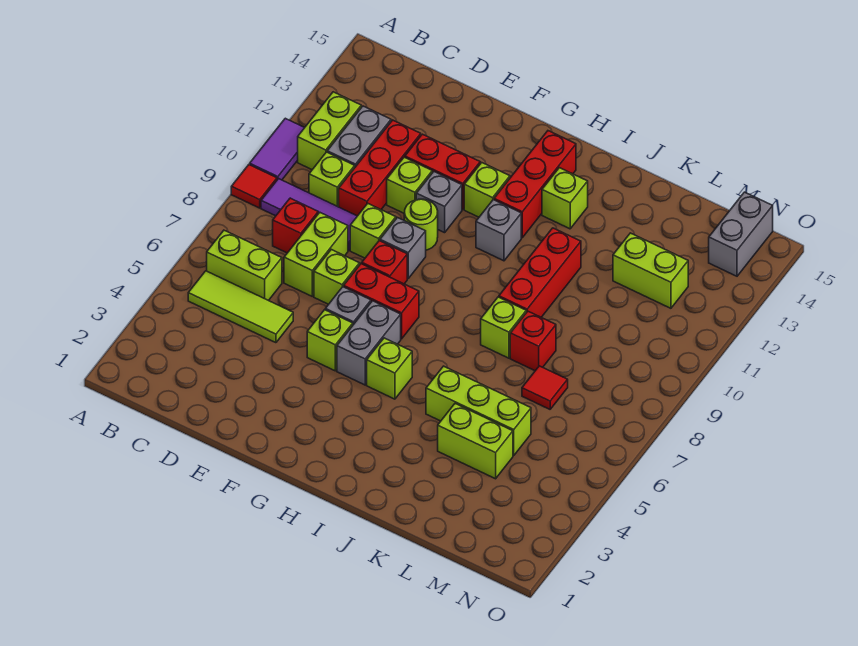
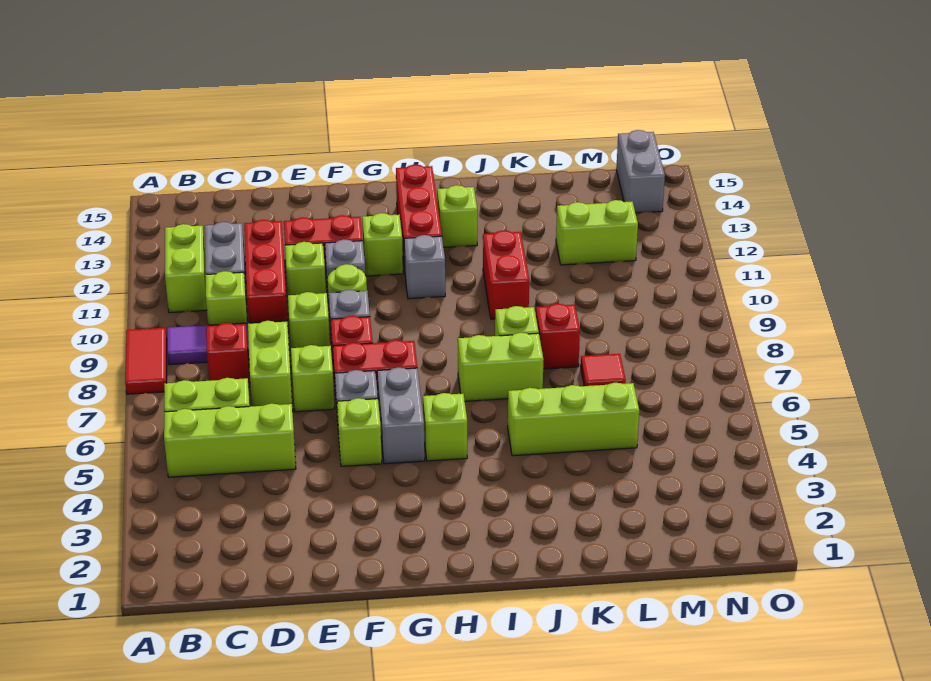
red 1x1 tile [231,165,277,208] -> red 1x2 tile [125,328,167,394]
purple 1x2 tile [250,118,305,180] -> none
lime 1x3 tile [188,271,293,343] -> lime 1x3 brick [164,403,296,477]
red 1x3 brick [499,228,581,317] -> red 1x2 brick [483,231,529,319]
lime 1x2 brick [438,404,513,479] -> lime 1x2 brick moved to [458,333,544,401]

